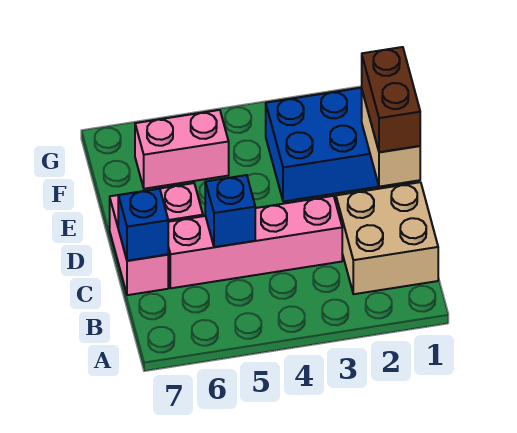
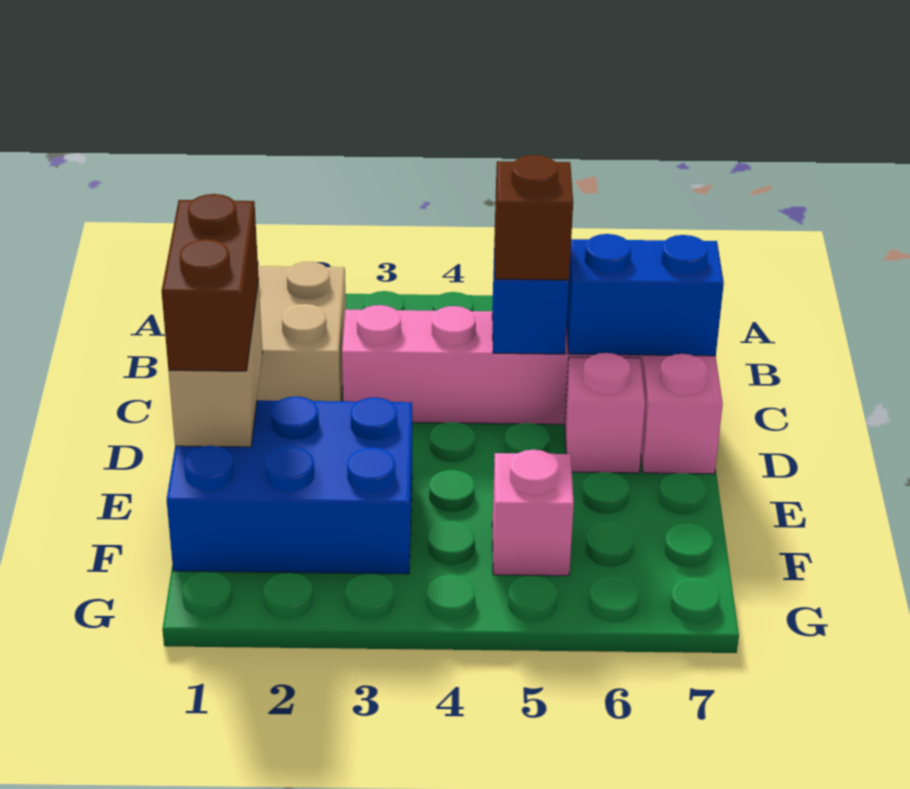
none -> brown 1x1 brick [494,155,573,280]
blue 1x1 brick [118,189,168,261] -> blue 1x2 brick [567,234,724,356]
pink 1x2 brick [135,110,229,189] -> pink 1x1 brick [492,450,574,576]

